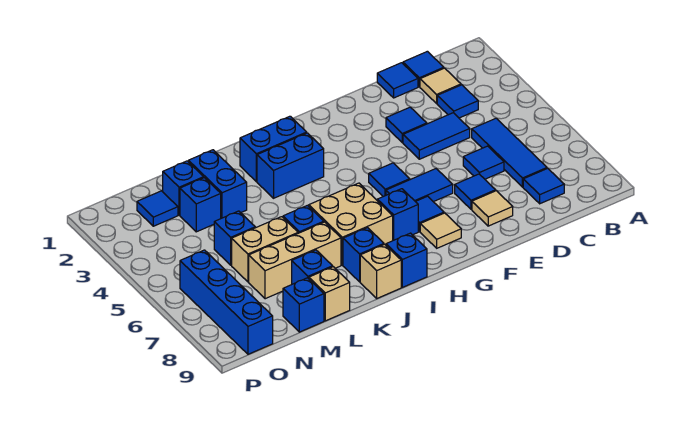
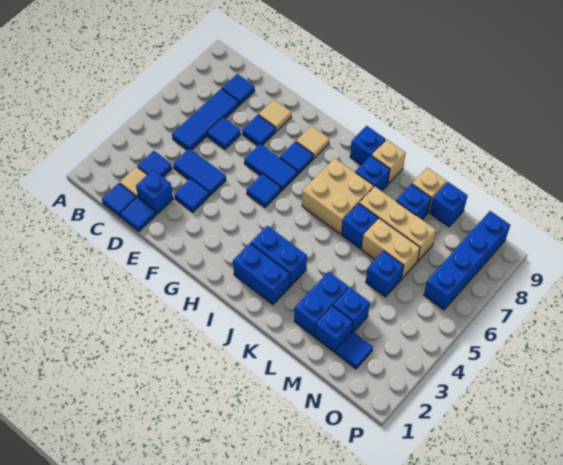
blue 1x1 brick [377,189,418,240] -> blue 1x1 brick moved to [136,170,173,215]

